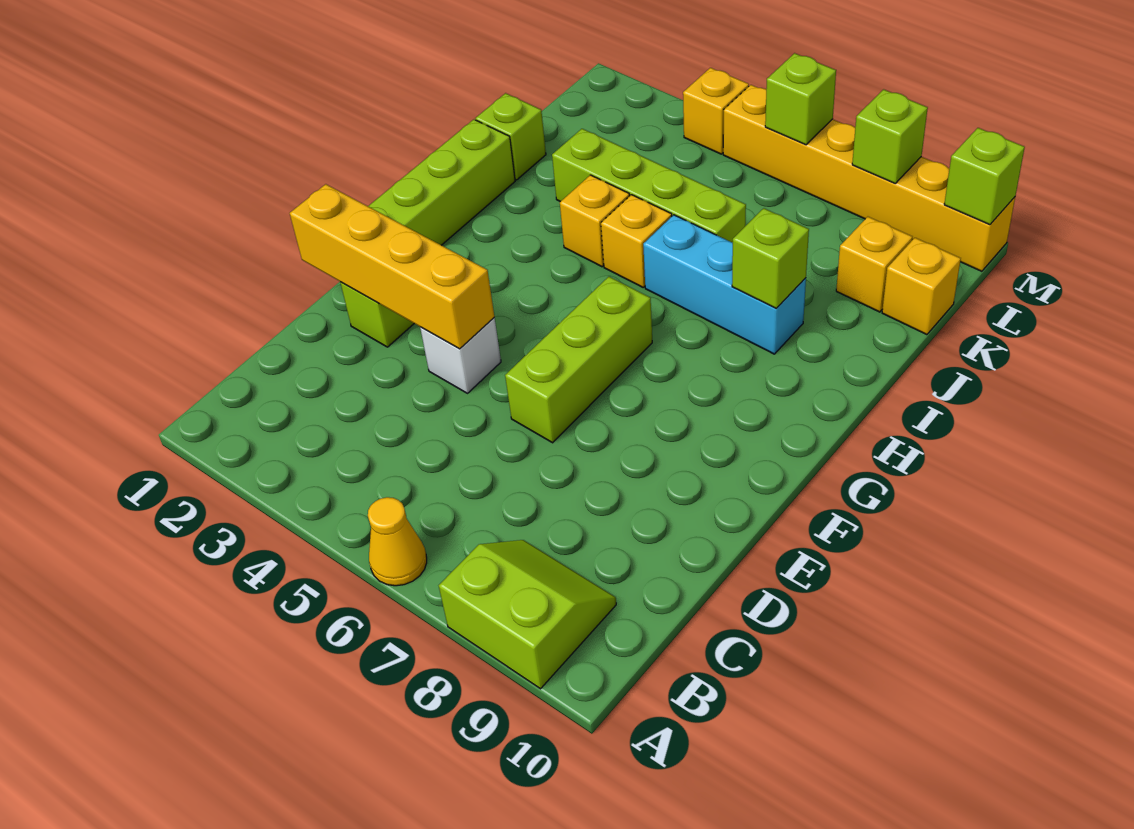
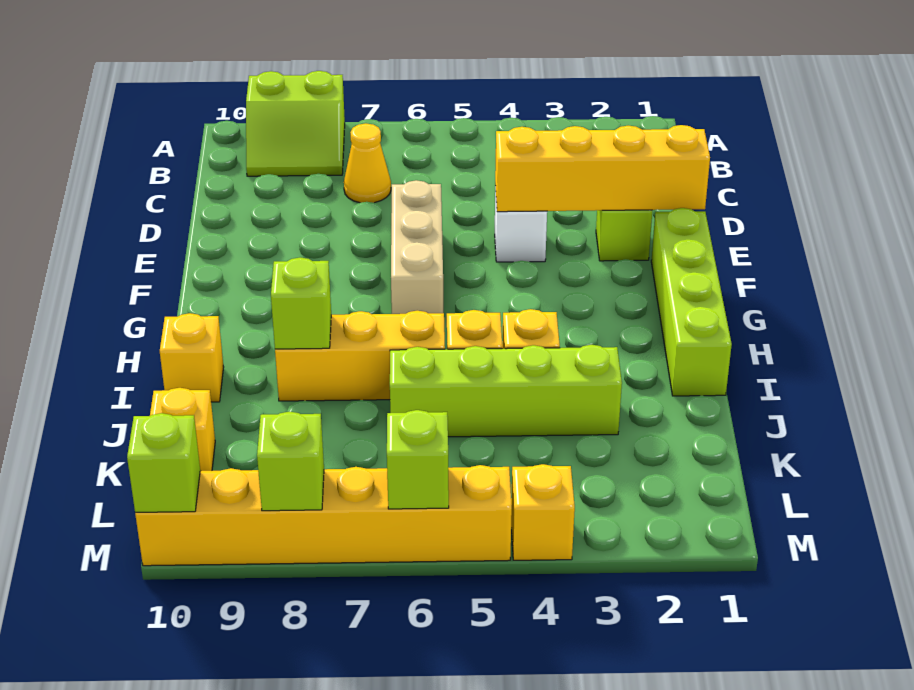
yellow 1x1 cone [368,497,427,586] -> yellow 1x1 cone moved to [344,123,391,203]
lime 1x3 brick [505,277,652,443] -> tan 1x3 brick [391,180,443,314]
cyan 1x3 brick [643,215,806,354] -> yellow 1x3 brick [275,311,445,401]
lime 1x1 brick [475,93,546,180] -> none
yellow 1x1 brick [836,217,912,312] -> yellow 1x1 brick moved to [160,313,224,402]

